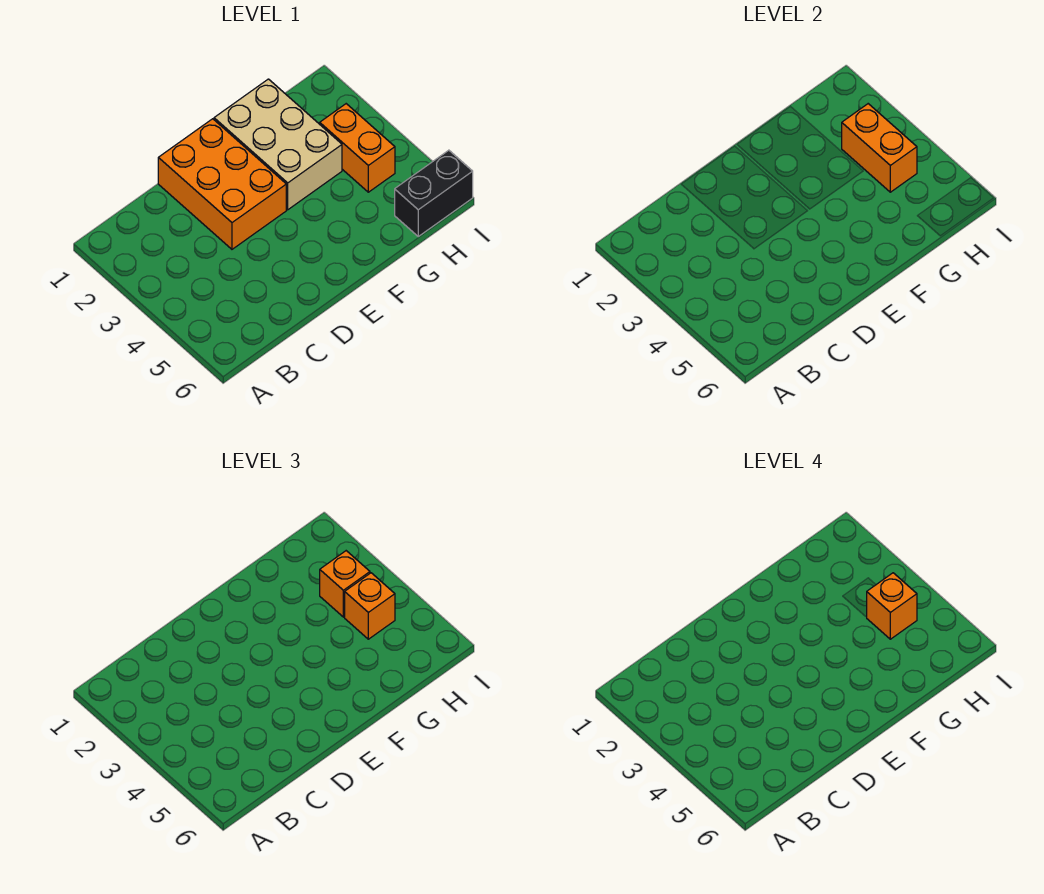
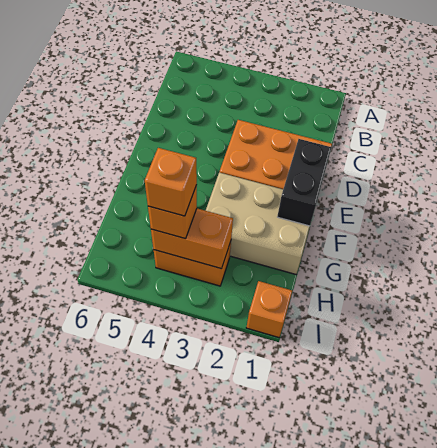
orange 1x1 brick [320,551,370,617] -> orange 1x1 brick moved to [246,281,292,338]
black 1x2 brick [395,150,473,236] -> black 1x2 brick moved to [277,139,332,226]

